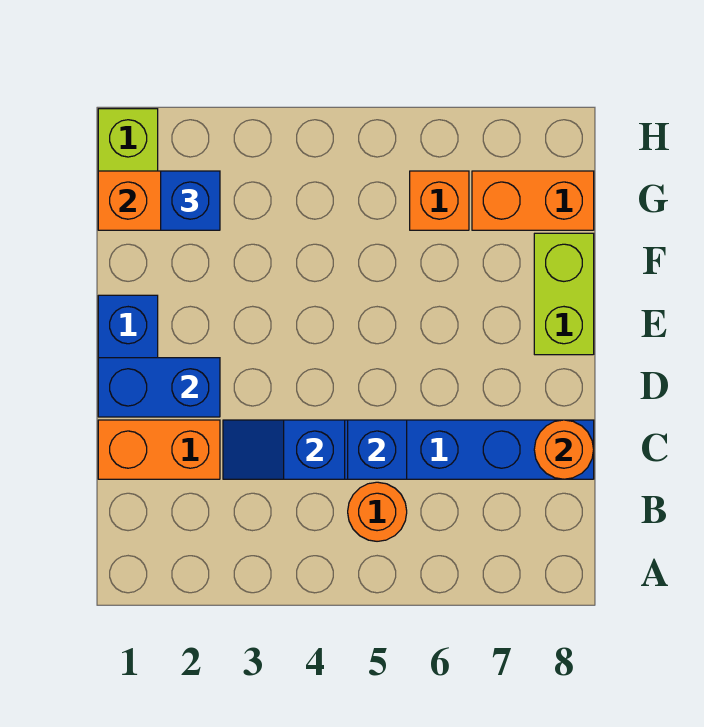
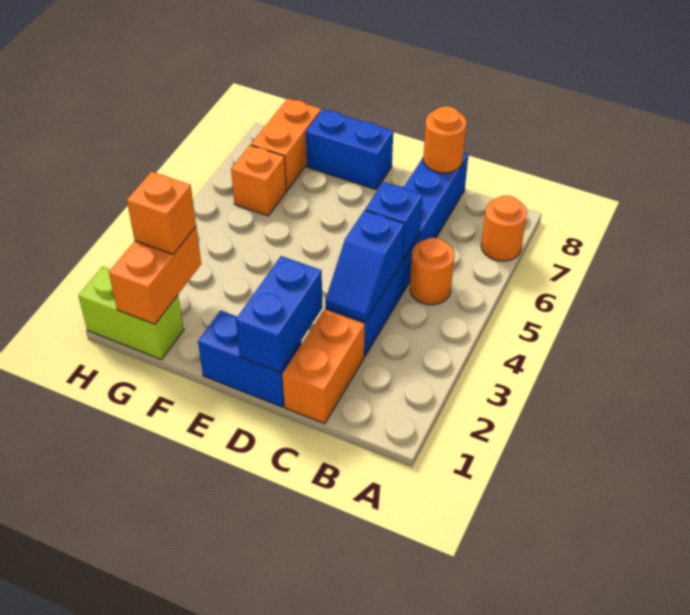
none -> orange 1x1 round brick [481,196,527,261]
lime 1x2 brick [534,233,594,355] -> blue 1x2 brick [306,109,393,189]
blue 1x1 brick [161,171,220,230] -> orange 1x1 brick [127,172,196,254]

